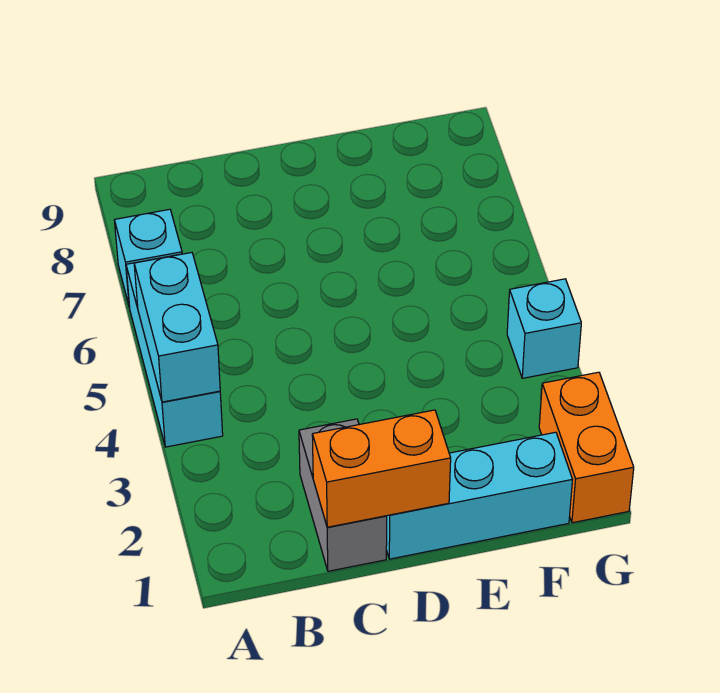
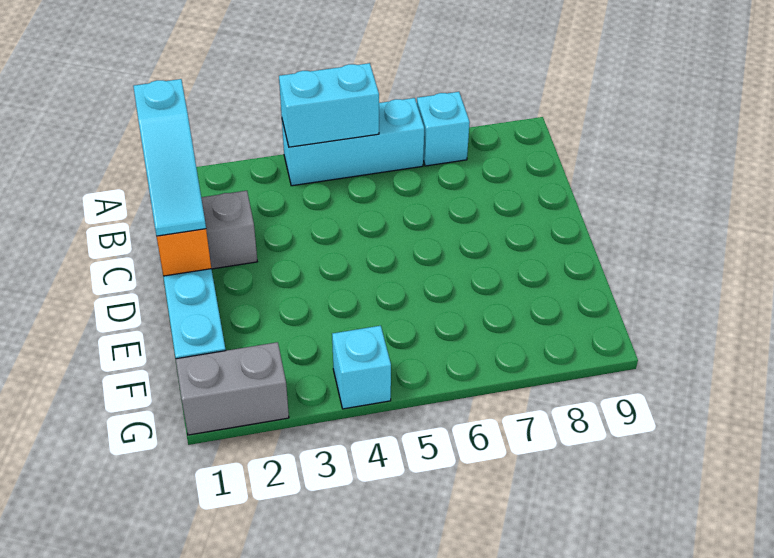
none -> cyan 1x3 slope [133,79,206,236]
orange 1x2 brick [539,372,634,523] -> grey 1x2 brick [176,342,289,435]

